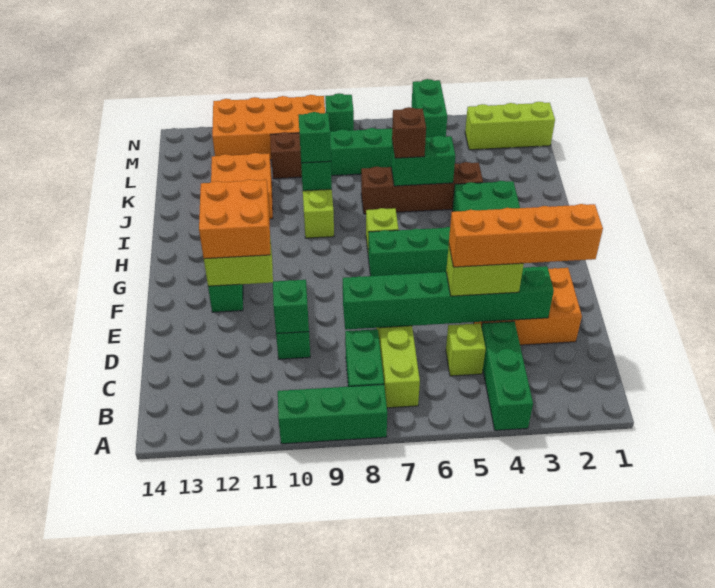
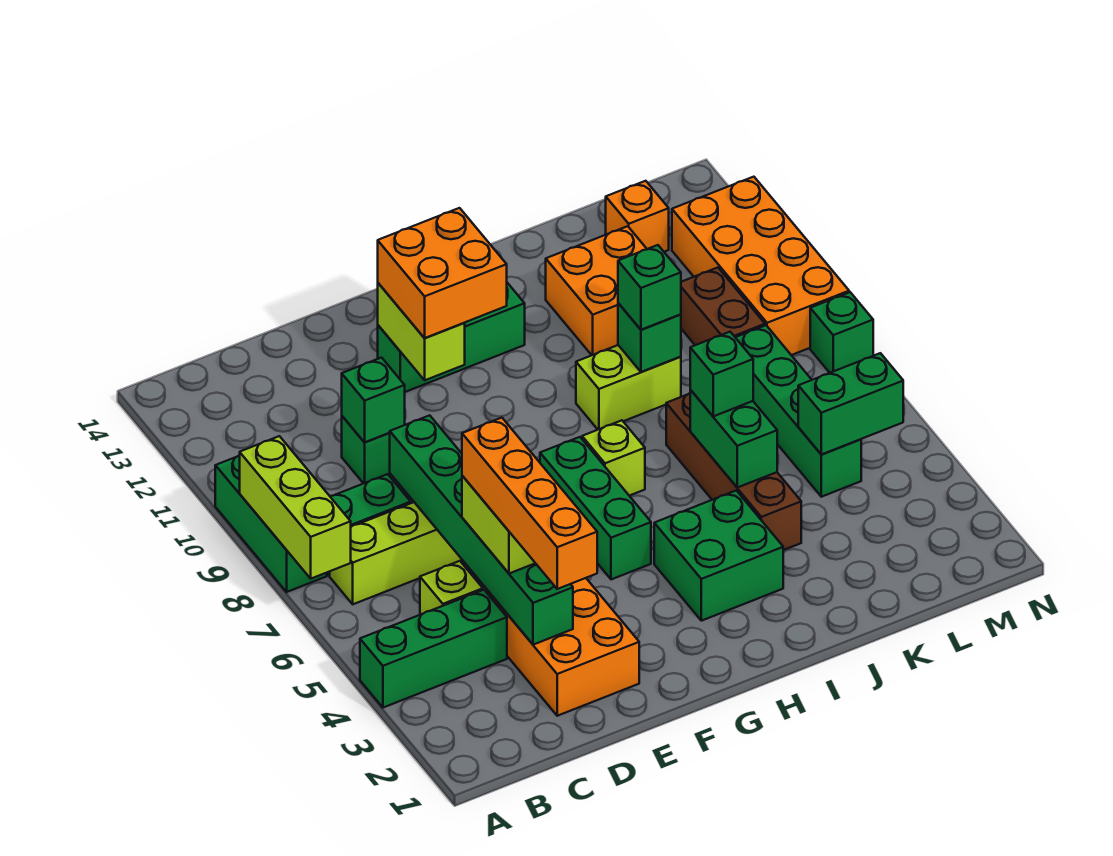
brown 1x1 brick [392,107,426,158] -> green 1x1 brick [690,332,753,416]
none -> orange 1x1 brick [606,181,669,252]
lime 1x3 brick [465,102,555,150] -> lime 1x3 brick moved to [240,436,351,579]

